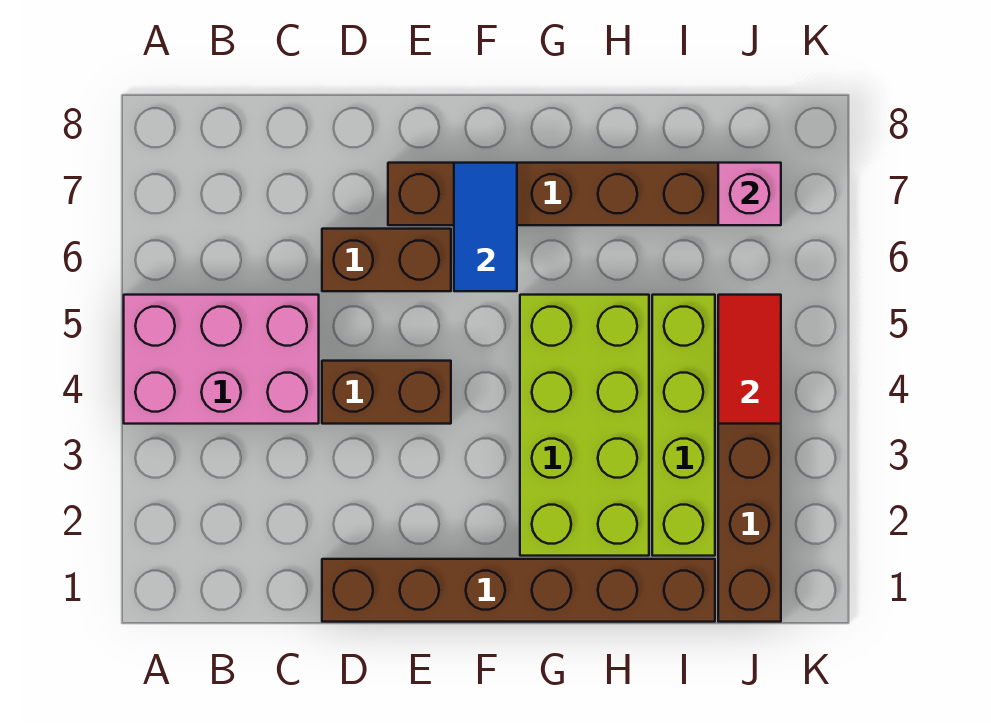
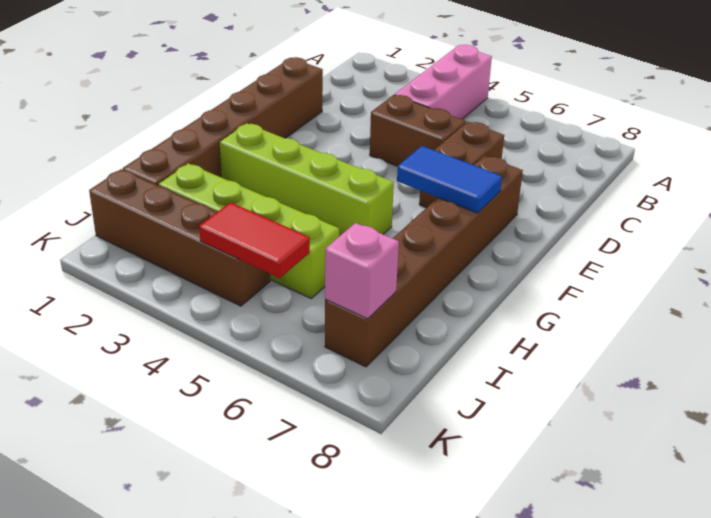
pink 2x3 brick [124,295,319,424] -> pink 1x3 brick [395,45,492,119]
brown 1x2 brick [322,361,451,424] -> brown 1x2 brick turned to [370,95,466,166]
lime 2x4 brick [520,295,649,556] -> lime 1x4 brick [219,123,394,236]

